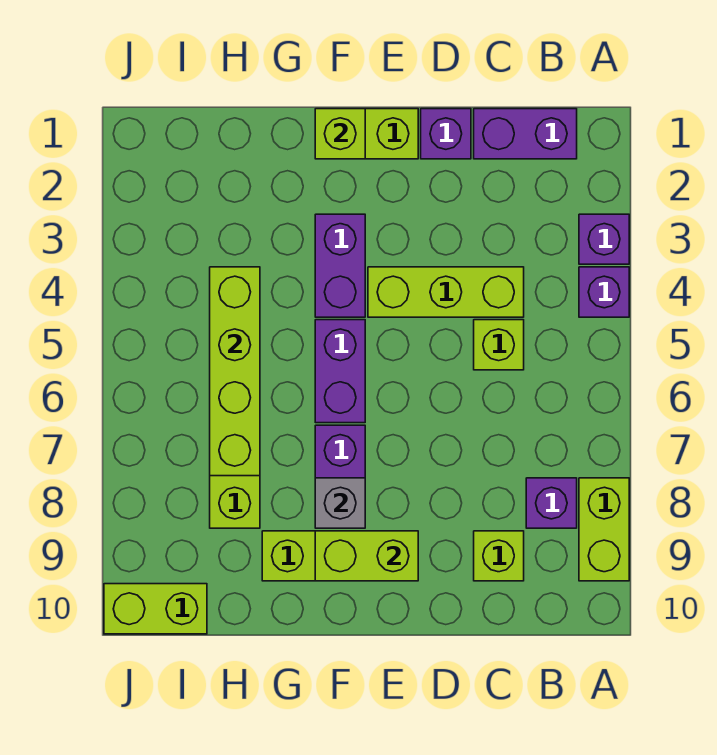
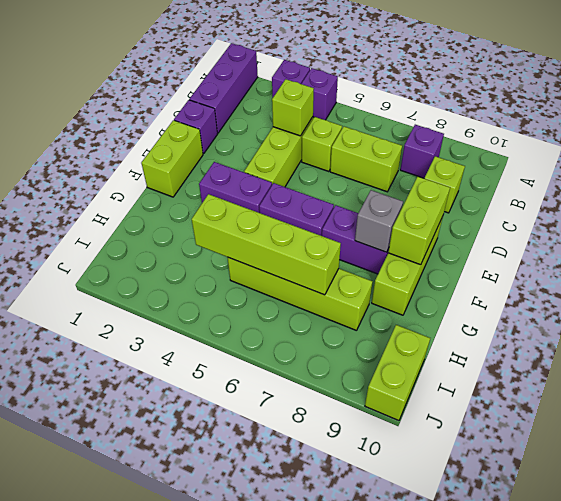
lime 1x2 brick [579,478,629,581] -> lime 1x2 brick moved to [330,127,402,192]
purple 1x2 brick [474,109,577,159] -> purple 1x3 brick [189,43,258,133]
lime 1x1 brick [315,109,365,159] -> lime 1x1 brick moved to [272,79,314,136]

